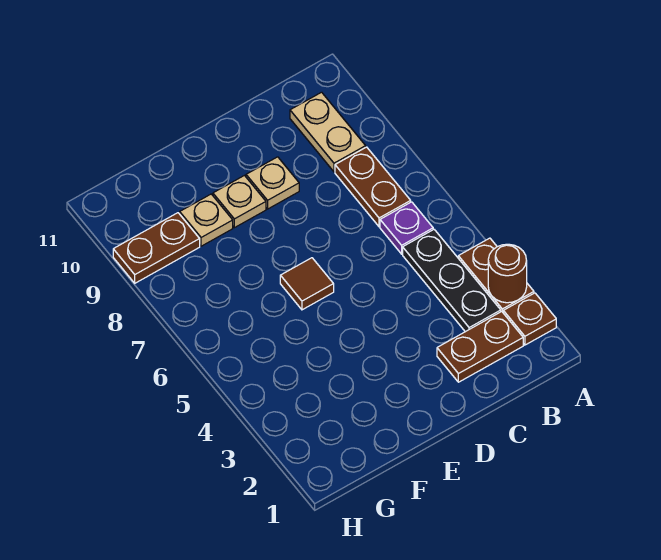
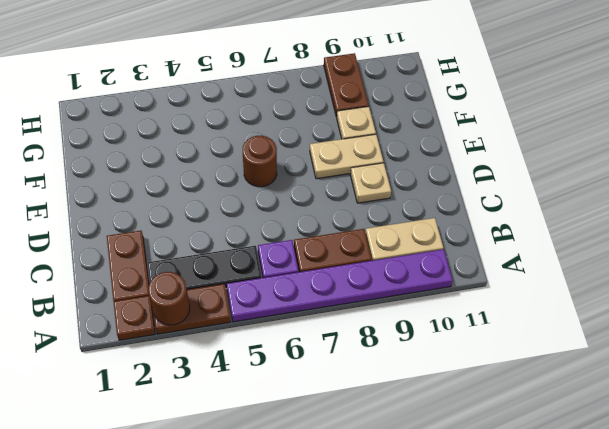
none -> purple 1x6 plate [227,249,453,322]
brown 1x1 tile [280,258,334,310] -> brown 1x1 round brick [243,136,277,187]
tan 1x1 plate [213,176,266,228] -> tan 1x2 plate [310,134,383,179]

